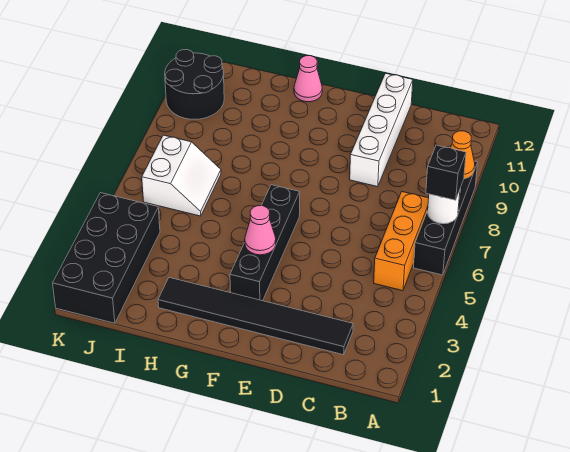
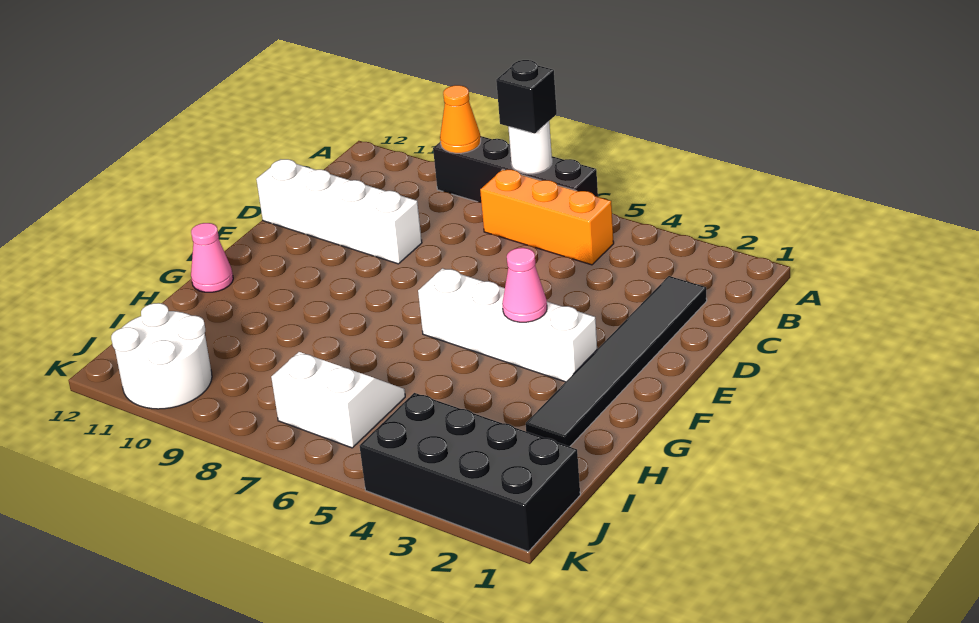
black 1x4 brick [230,185,300,301] -> white 1x4 brick [418,268,597,382]
black 2x2 round brick [165,50,224,119] -> white 2x2 round brick [111,303,212,409]

